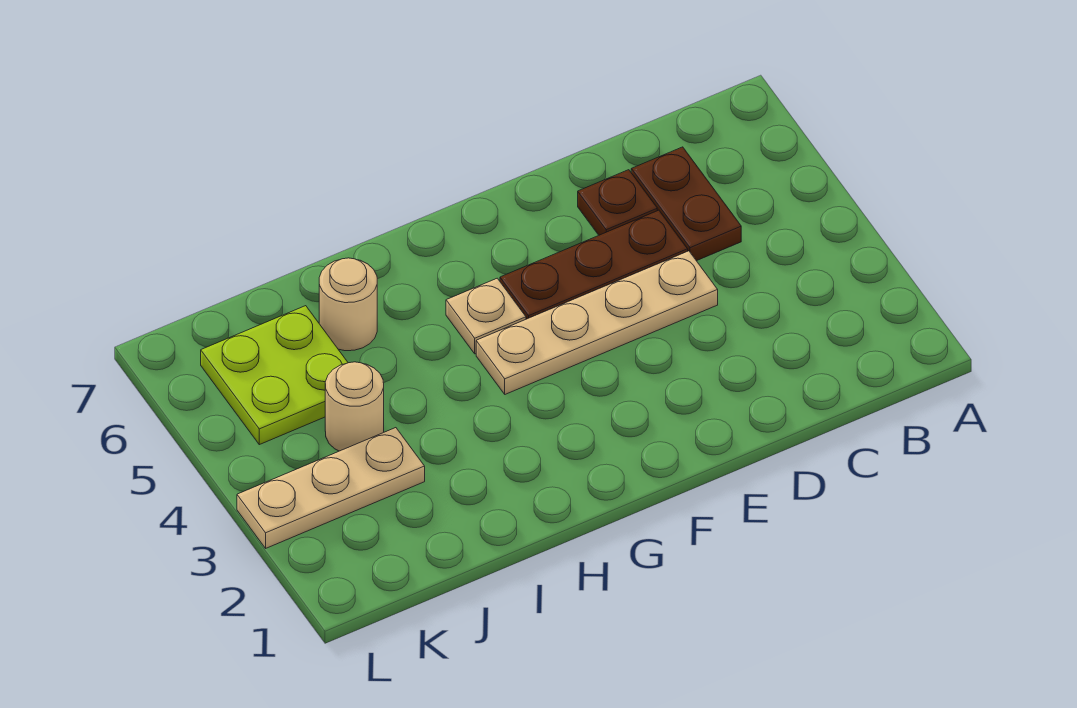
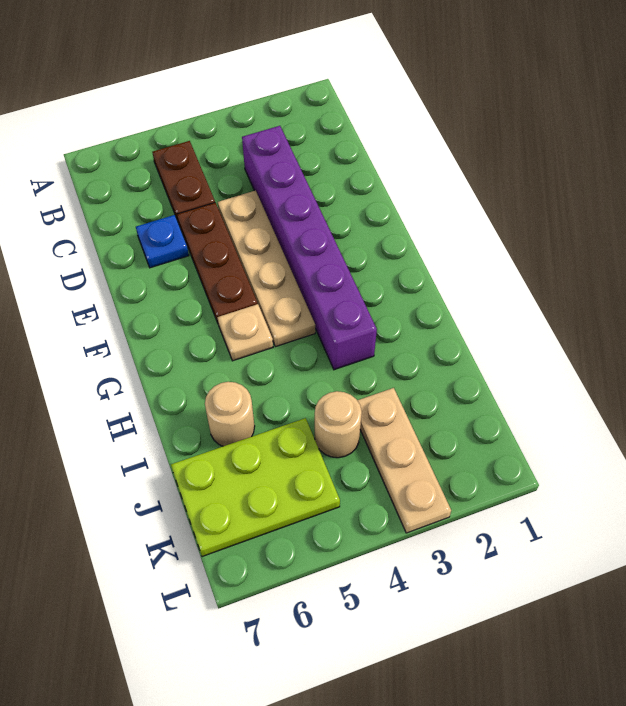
none -> purple 1x6 brick [242,126,377,370]
brown 1x2 plate [631,147,741,261] -> brown 1x2 plate turned to [152,141,215,221]
brown 1x1 plate [578,170,657,235] -> blue 1x1 plate [136,215,189,268]
lime 2x2 plate [201,306,348,445] -> lime 2x3 plate [171,418,340,557]

